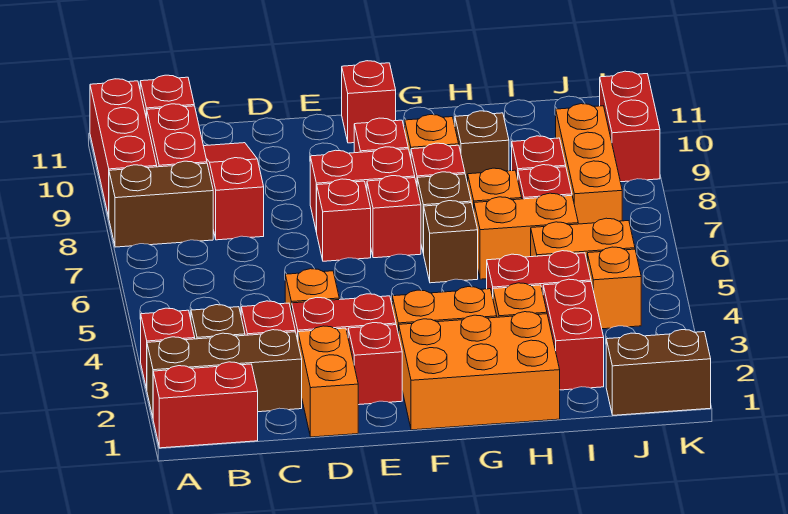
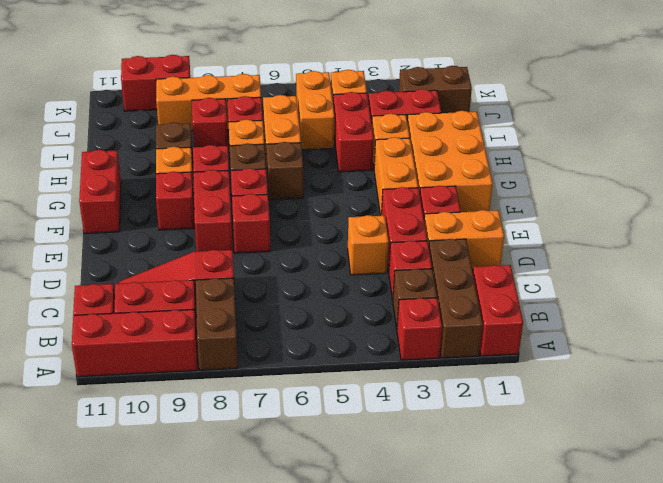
red 1x1 brick [342,61,396,143] -> red 1x2 brick [79,150,121,234]
brown 1x2 brick [606,330,711,415] -> brown 1x2 brick turned to [399,66,472,113]

